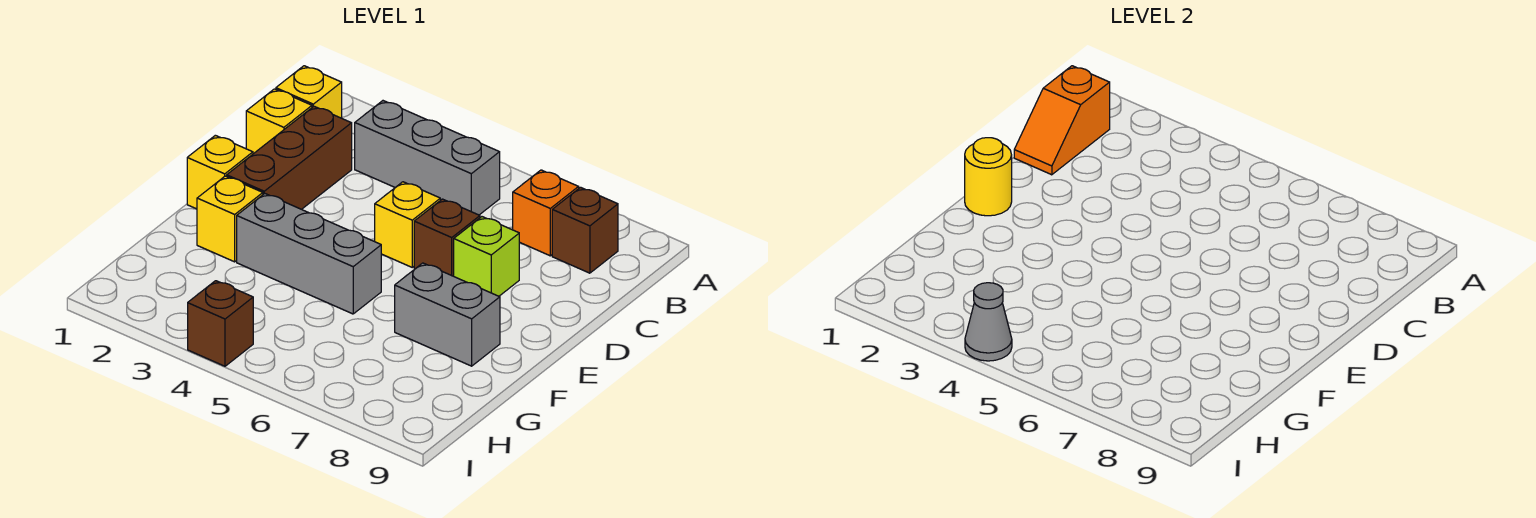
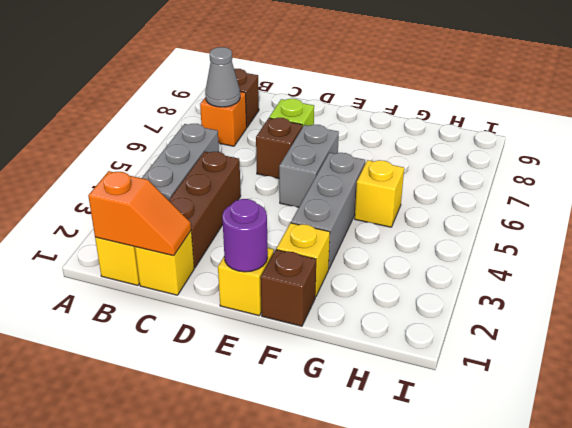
brown 1x3 brick [227,106,352,209] -> brown 1x3 brick turned to [169,152,241,268]
yellow 1x1 brick [375,182,440,267] -> yellow 1x1 brick moved to [355,160,404,227]
yellow 1x1 round brick [965,138,1012,216] -> purple 1x1 round brick [222,199,268,272]
grey 1x2 brick [395,263,500,366] -> grey 1x2 brick moved to [279,125,339,207]
brown 1x1 brick [188,281,253,366] -> brown 1x1 brick moved to [261,250,316,326]
grey 1x1 cone [965,283,1012,361] -> grey 1x1 cone moved to [205,47,240,107]

